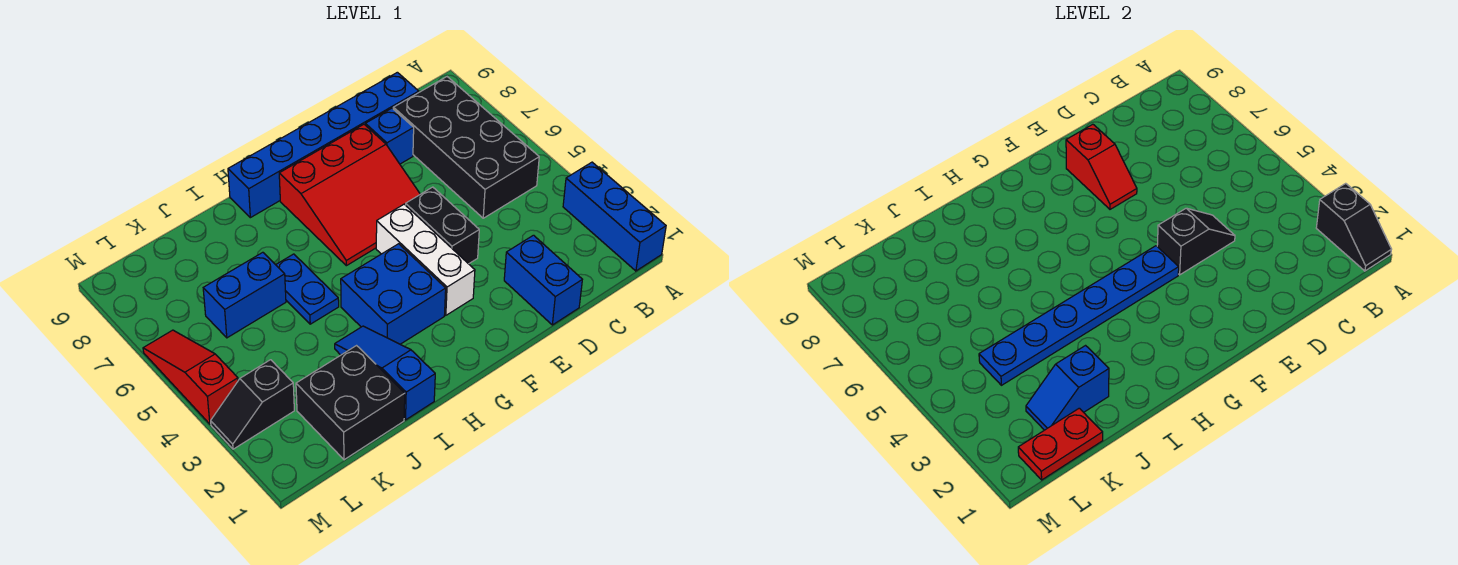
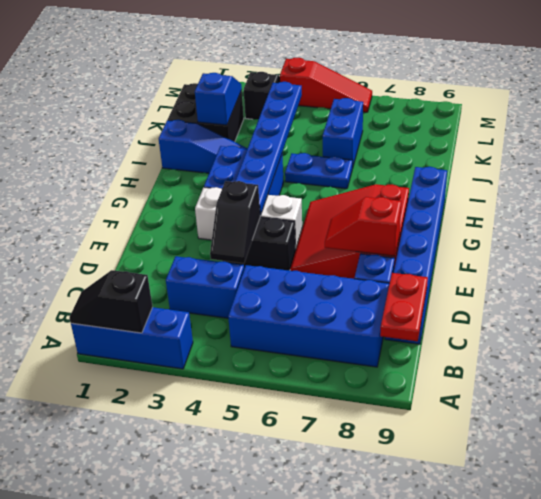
black 2x4 brick [393,77,539,218] -> blue 2x4 brick [228,265,389,367]
blue 1x2 brick [504,235,582,325] -> blue 1x2 brick moved to [166,256,244,318]
red 1x2 plate [1018,408,1103,480] -> red 1x2 plate moved to [380,273,428,341]

